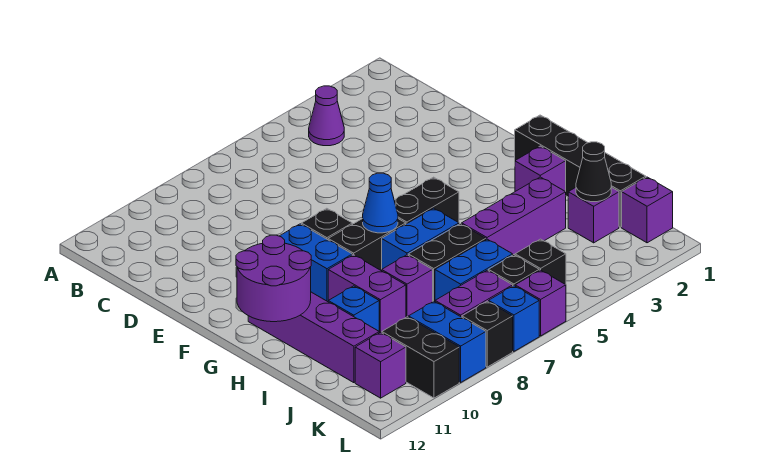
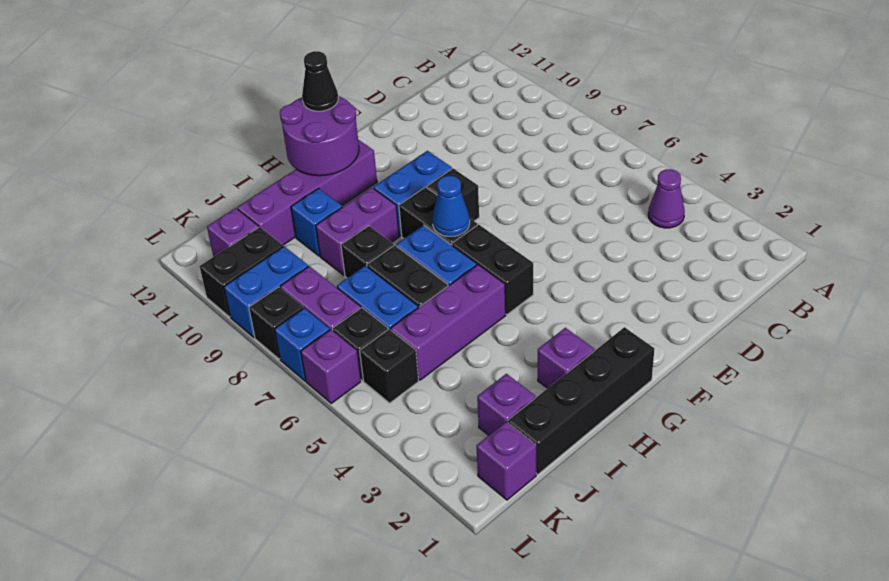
purple 1x3 brick [462,177,566,255] -> purple 1x3 brick turned to [391,265,506,380]
purple 1x1 brick [382,255,433,317] -> black 1x1 brick [341,226,394,278]
black 1x1 cone [576,142,611,202] -> black 1x1 cone moved to [302,51,338,111]

